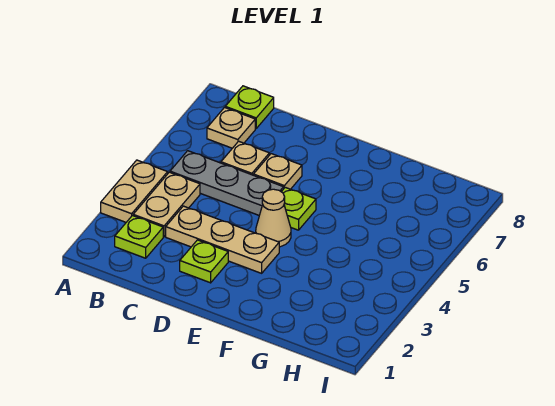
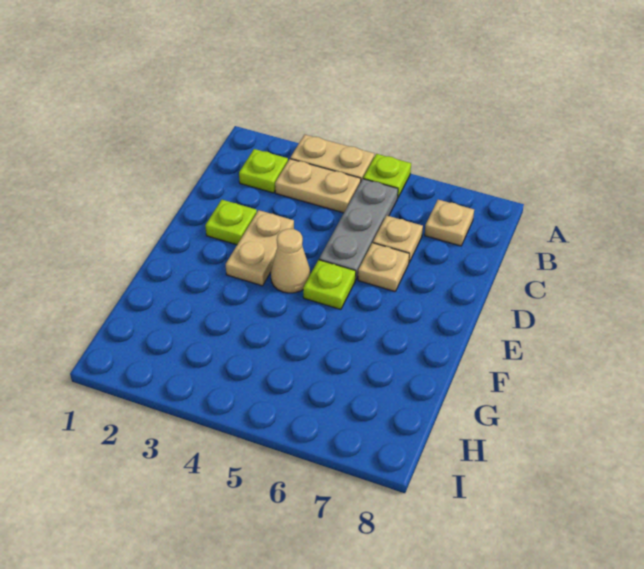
lime 1x1 plate [225,86,274,129] -> lime 1x1 plate moved to [363,154,411,197]
tan 1x3 plate [166,206,279,273] -> tan 1x2 plate [226,210,294,286]

